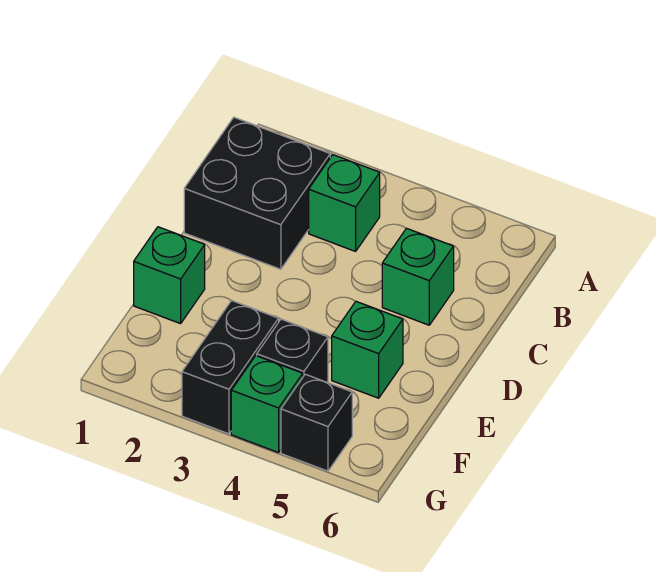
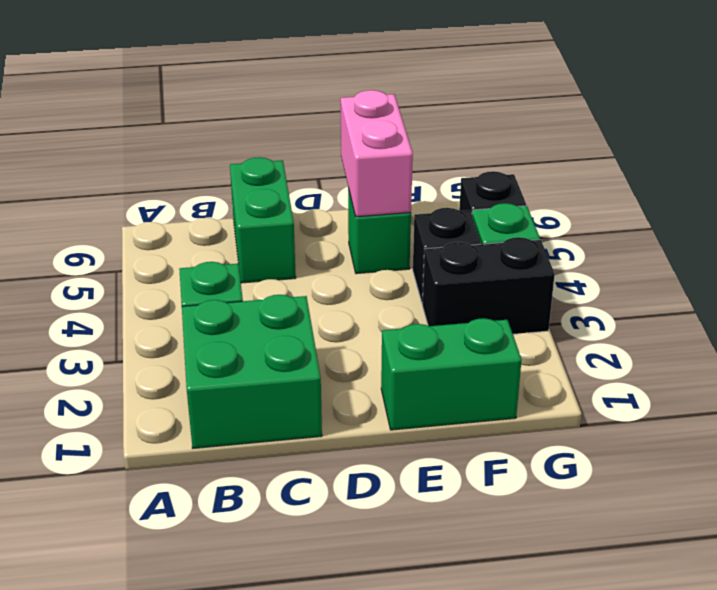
black 2x2 brick [184,118,330,269] -> green 2x2 brick [182,295,322,448]
green 1x1 brick [382,228,454,325] -> green 1x2 brick [230,157,296,283]
green 1x1 brick [134,227,205,324] -> green 1x2 brick [381,318,522,430]
none -> pink 1x2 brick [341,90,413,217]

